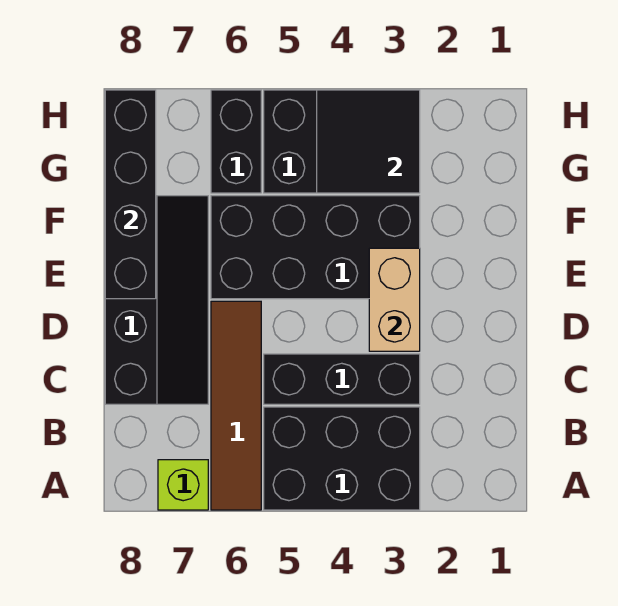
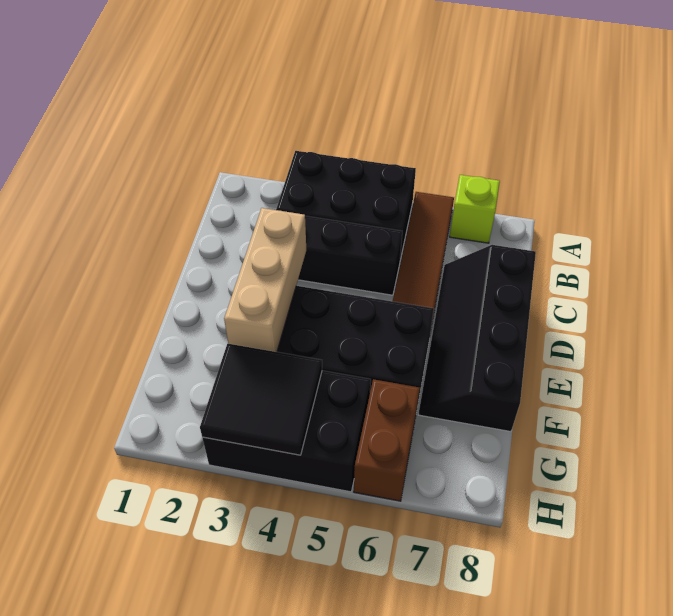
tan 1x2 brick [369,248,420,351] -> tan 1x3 brick [224,208,306,352]
black 1x4 brick [105,90,156,299] -> none
black 1x2 brick [211,90,261,193] -> brown 1x2 brick [354,379,420,501]

